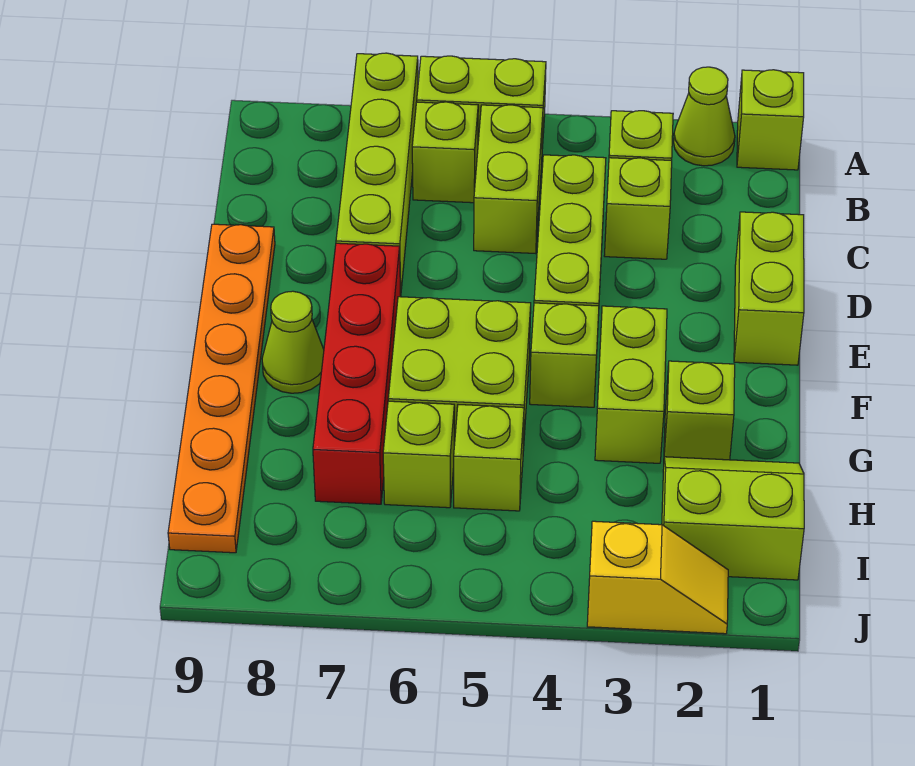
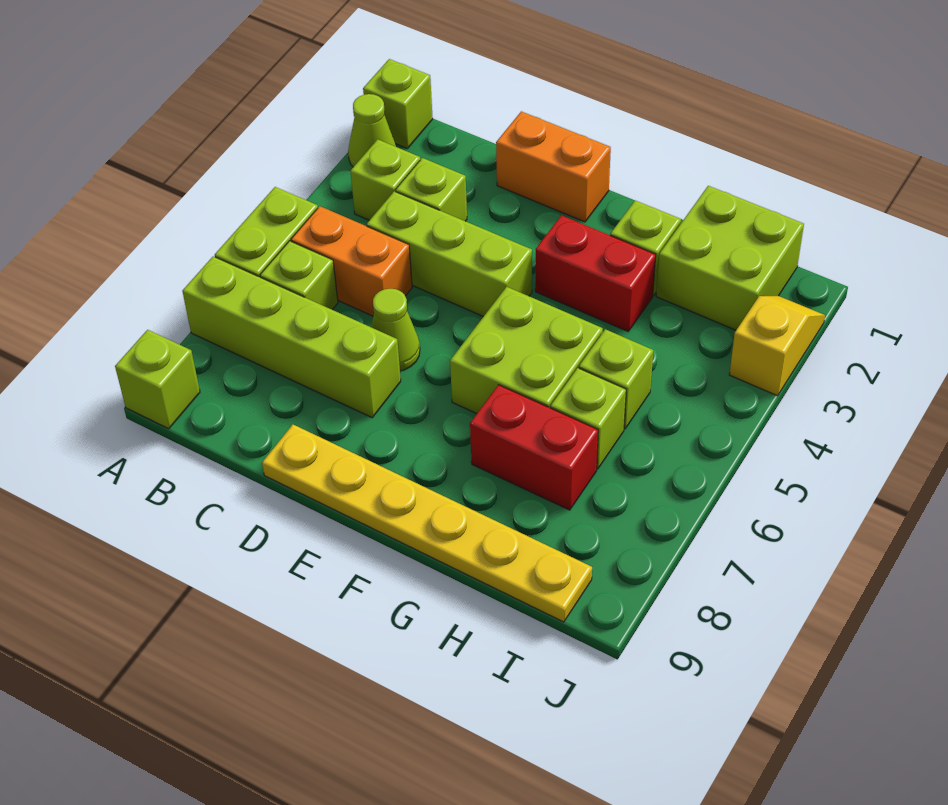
lime 1x2 brick [474,105,543,254] -> orange 1x2 brick [291,206,412,316]
lime 1x2 brick [734,212,804,365] -> orange 1x2 brick [496,111,611,222]
orange 1x6 plate [168,224,275,553] -> yellow 1x6 plate [262,425,592,622]
red 1x4 brick [313,243,401,504] -> red 1x2 brick [470,385,598,510]
lime 1x2 brick [595,306,667,463] -> red 1x2 brick [535,215,656,331]
lime 1x1 brick [530,303,599,407] -> lime 1x1 brick moved to [115,330,200,429]
lime 1x1 cone [262,291,324,393] -> lime 1x1 cone moved to [371,289,420,371]
lime 2x2 slope [662,457,804,580] -> lime 2x2 brick [656,186,804,330]

